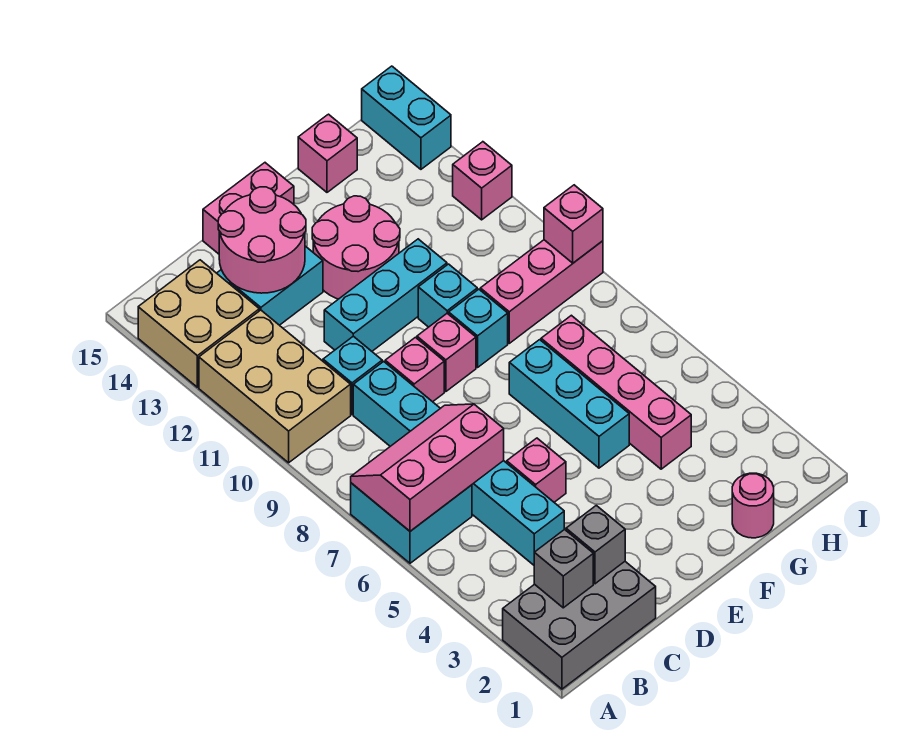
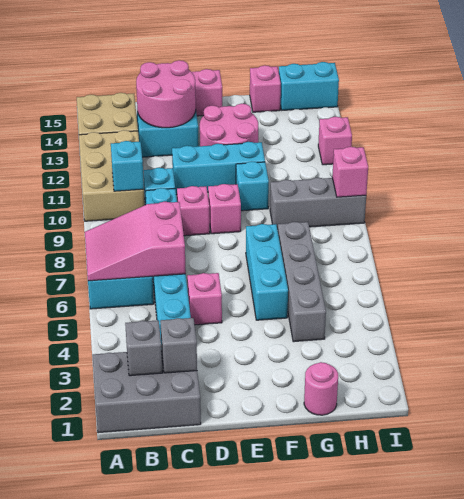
pink 2x3 slope [351,404,504,531] -> pink 2x3 slope turned to [85,202,186,281]
cyan 1x1 brick [449,289,508,367] -> cyan 1x1 brick moved to [111,141,144,191]
pink 1x4 brick [541,315,691,469] -> grey 1x4 brick [277,222,326,342]
pink 1x3 brick [480,240,603,343] -> grey 1x3 brick [270,178,366,229]
cyan 1x2 brick [362,66,451,169] -> cyan 1x2 brick turned to [279,62,339,110]

